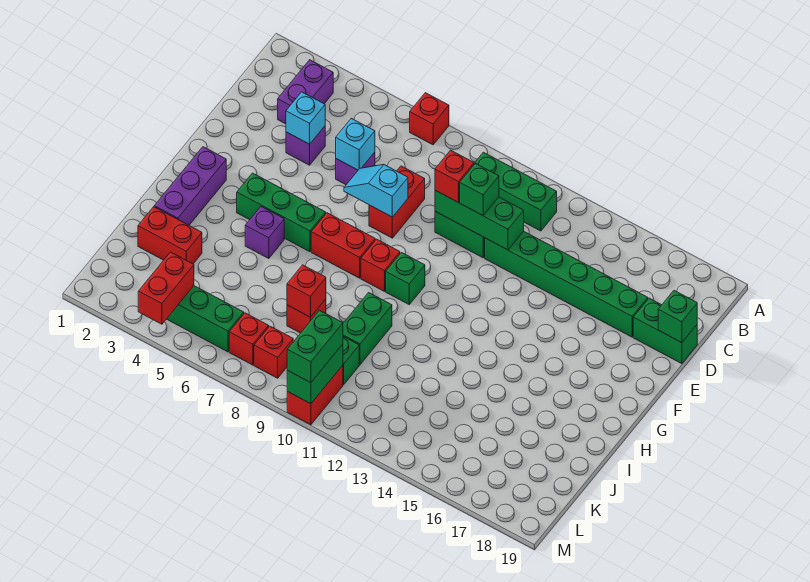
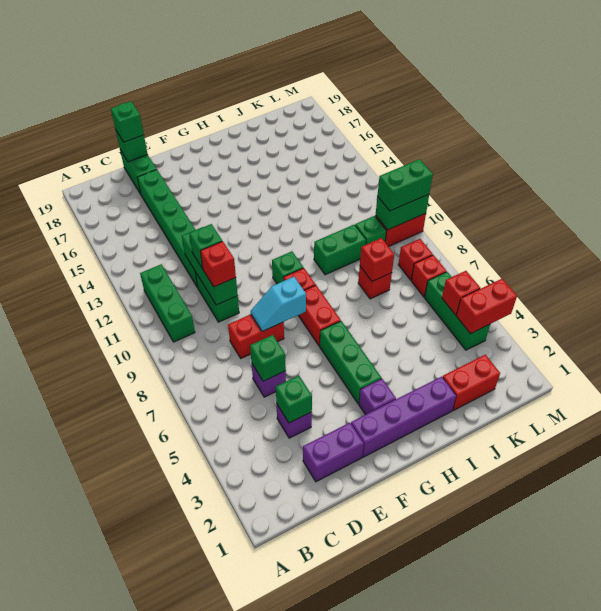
red 1x1 brick [410,93,449,145] -> red 1x1 brick moved to [442,271,480,315]
purple 1x2 brick [278,60,333,124] -> purple 1x2 brick moved to [303,423,364,482]
cyan 1x1 brick [286,92,325,144] -> green 1x1 brick [276,376,312,423]
cyan 1x1 brick [336,118,375,170] -> green 1x1 brick [250,335,286,381]
none -> green 1x1 brick [111,101,144,142]
cyan 1x2 slope [344,165,408,217] -> cyan 1x2 slope turned to [251,277,306,331]
purple 1x3 brick [154,147,226,225] -> purple 1x4 brick [351,377,456,457]
purple 1x1 brick [245,207,284,259] -> purple 1x1 brick moved to [359,379,396,415]
red 1x2 brick [138,207,202,264] -> red 1x2 brick turned to [443,355,500,411]

